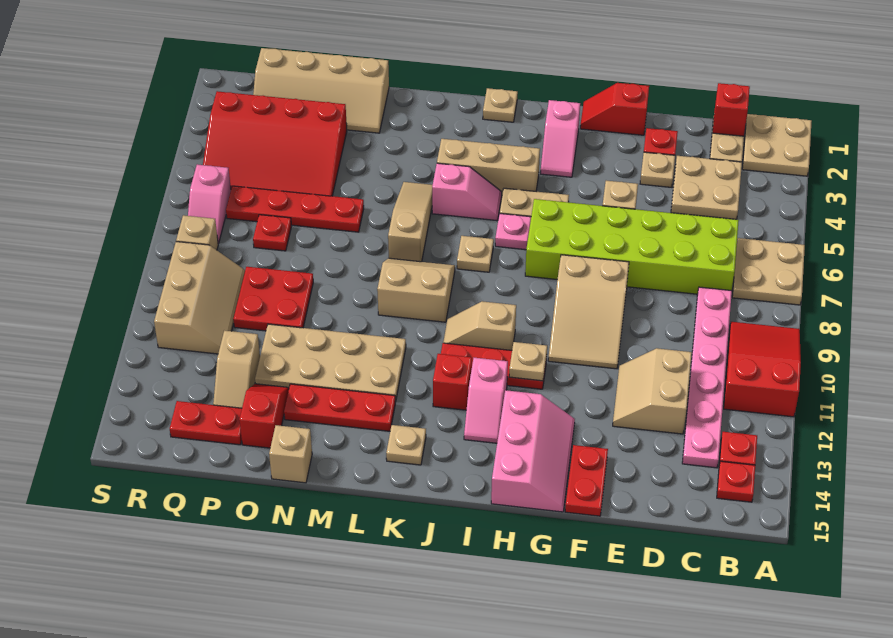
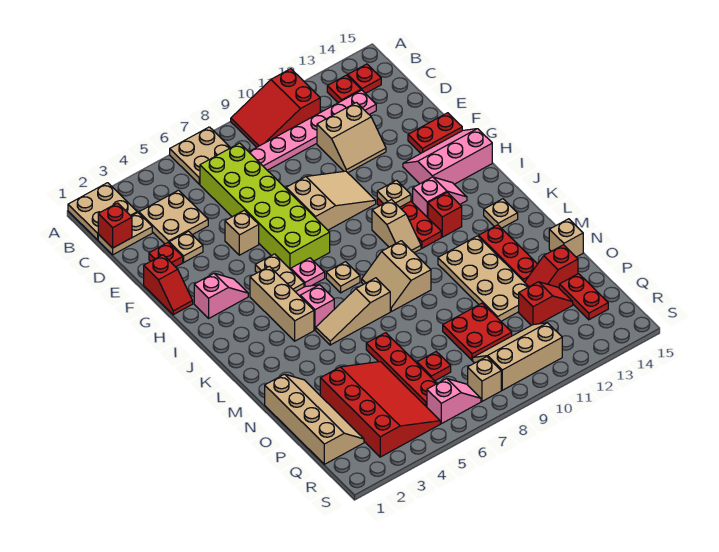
tan 1x1 plate [483,88,518,122] -> none
tan 1x2 slope [213,331,260,408] -> red 1x2 slope [519,282,573,325]

